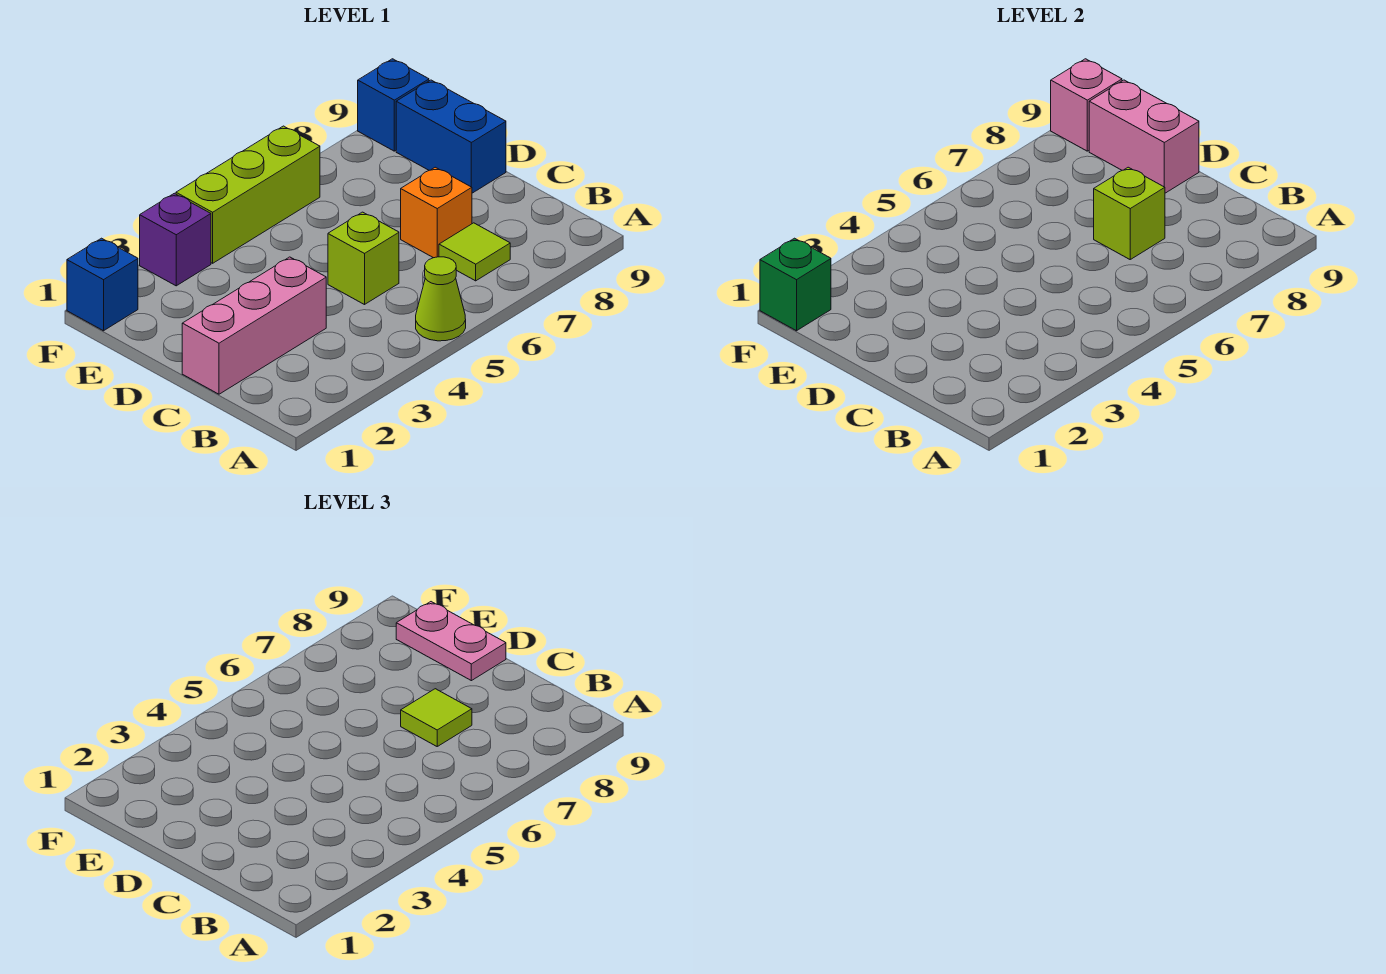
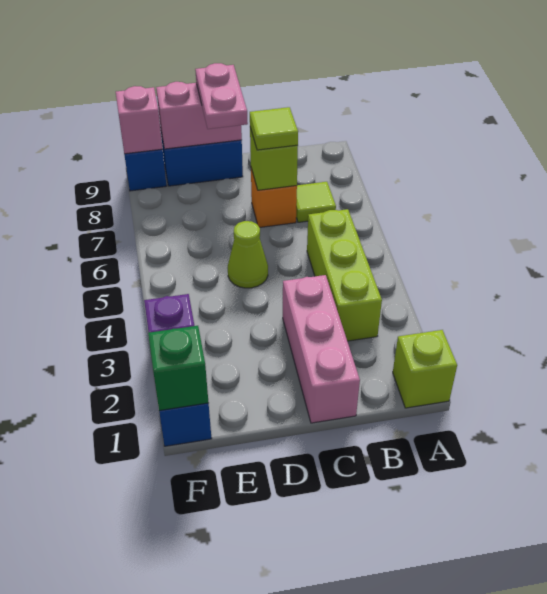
lime 1x1 cone [416,257,466,341] -> lime 1x1 cone moved to [228,221,268,288]
lime 1x1 brick [328,212,399,305] -> lime 1x1 brick moved to [393,330,457,408]
pink 1x2 plate [396,602,506,681] -> pink 1x2 plate turned to [195,63,248,129]
lime 1x3 brick [176,126,320,263] -> lime 1x3 brick moved to [307,209,382,341]

